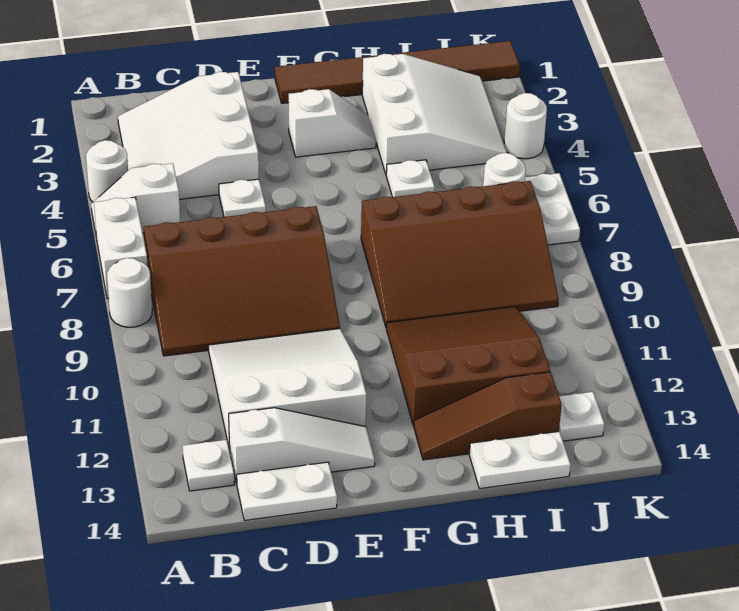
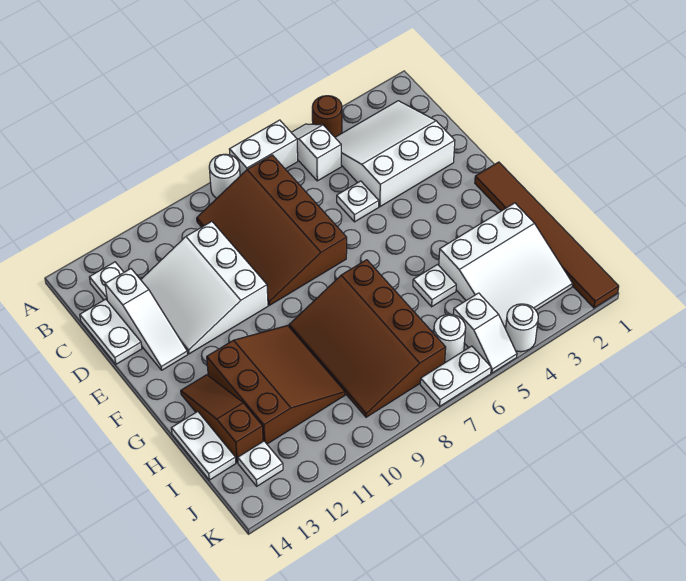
white 1x1 round brick [86,140,128,202] -> brown 1x1 round brick [312,96,342,137]
white 3x3 slope [208,329,367,450] -> white 3x3 slope turned to [141,222,268,354]
white 1x2 slope [289,89,376,157] -> white 1x2 slope moved to [453,293,517,373]

